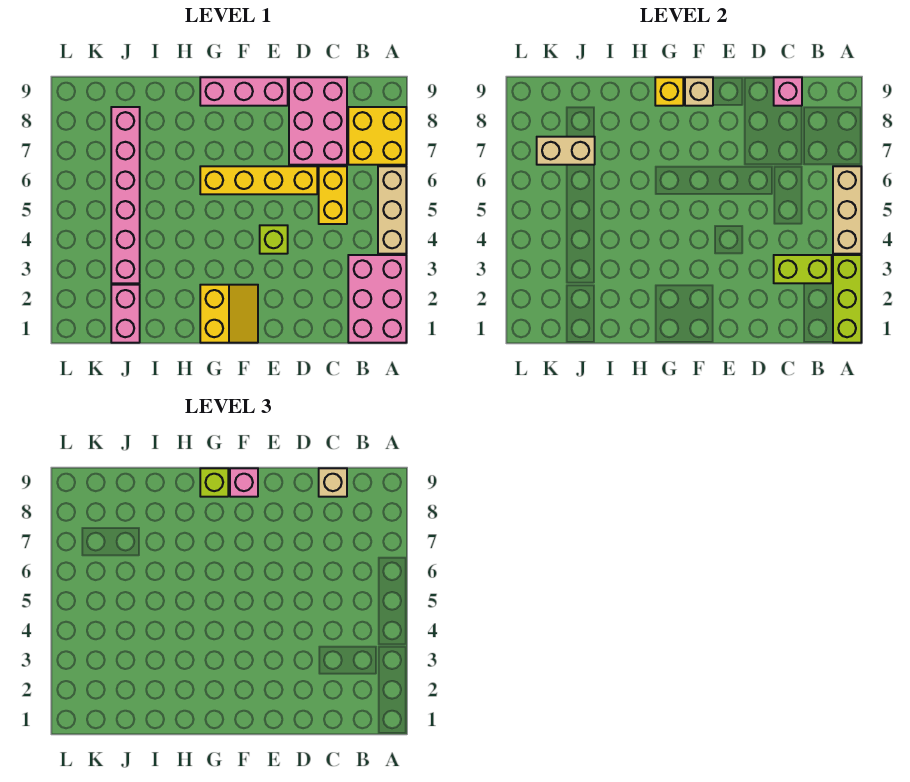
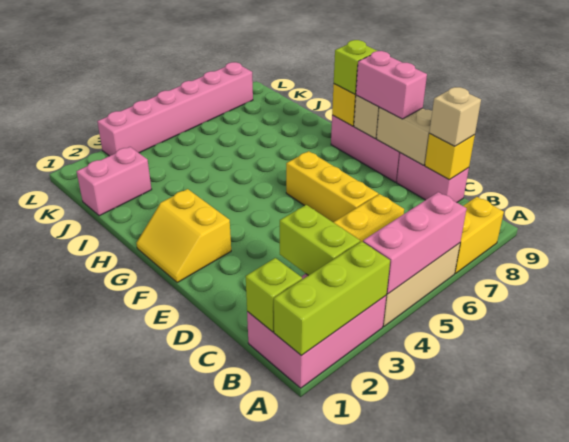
tan 1x3 brick [833,166,861,254] -> pink 1x3 brick [363,192,467,294]
yellow 2x2 brick [348,107,406,165] -> yellow 1x2 brick [455,197,504,274]
pink 2x3 brick [289,77,347,165] -> pink 1x2 brick [397,153,469,202]
pink 1x1 brick [774,77,802,106] -> yellow 1x1 brick [425,134,475,180]
yellow 1x4 brick [200,166,317,194] -> yellow 1x3 brick [286,151,378,222]
lime 1x1 brick [260,225,288,254] -> lime 1x1 brick moved to [246,258,302,332]
yellow 2x2 slope [200,285,258,343] -> yellow 2x2 slope turned to [136,189,231,282]
pink 1x1 brick [230,468,258,497] -> pink 1x2 brick [356,51,427,119]
pink 1x6 brick [111,107,140,283] -> pink 1x6 brick moved to [97,62,253,156]
tan 1x2 brick [537,137,595,165] -> tan 1x2 brick moved to [377,108,432,165]

